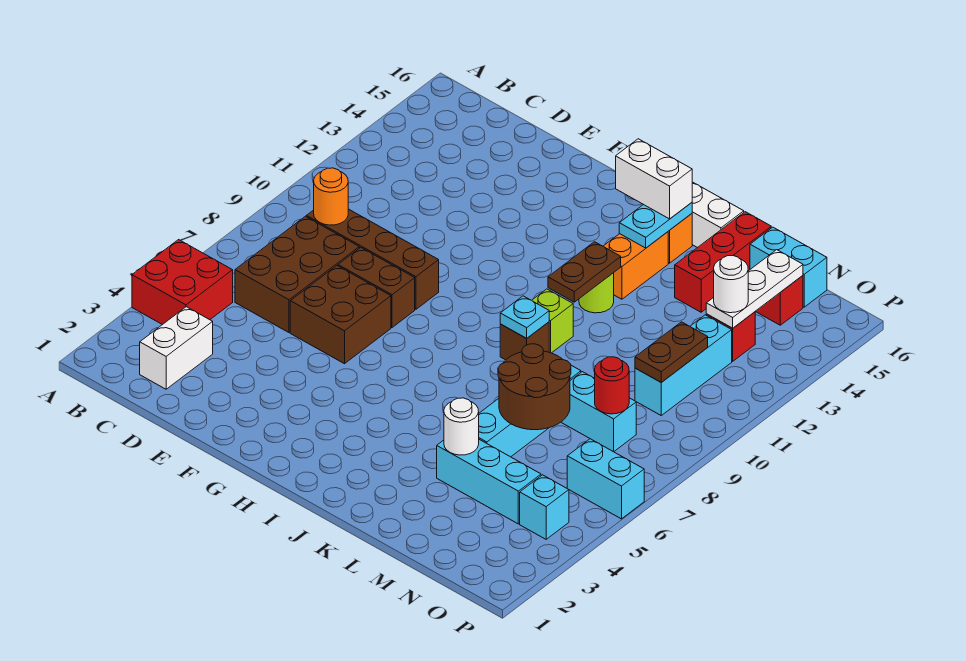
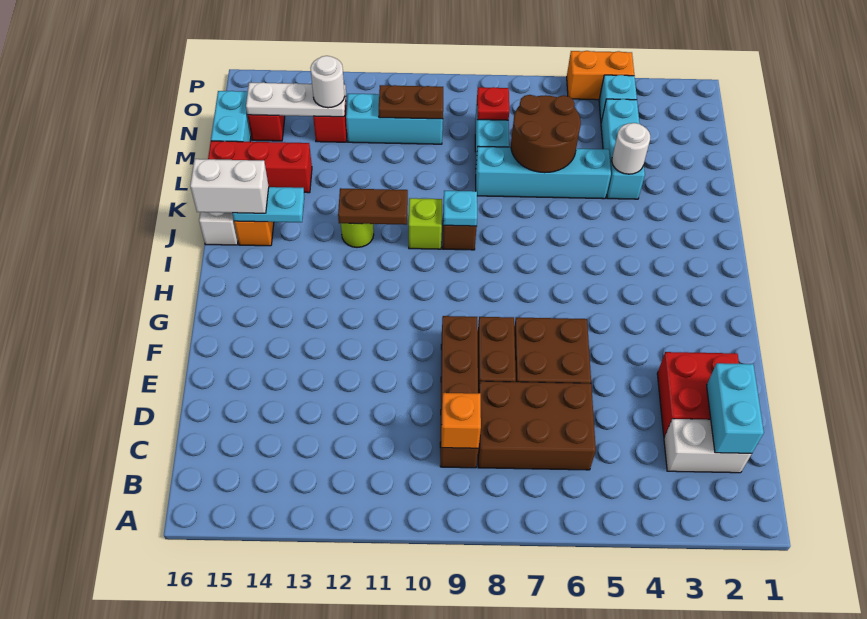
red 2x2 brick [132,240,233,325] -> red 2x2 brick moved to [657,352,739,437]
orange 1x1 round brick [314,168,348,225] -> orange 1x1 brick [441,393,481,448]
white 1x2 brick [616,139,692,219] -> white 1x2 brick turned to [190,159,269,213]
orange 1x2 brick [604,232,668,299] -> orange 1x2 brick moved to [567,51,634,100]
red 1x1 round brick [595,357,629,414] -> red 1x1 plate [477,87,509,120]
cyan 1x2 brick [567,439,644,519] -> cyan 1x2 brick moved to [707,363,764,453]

